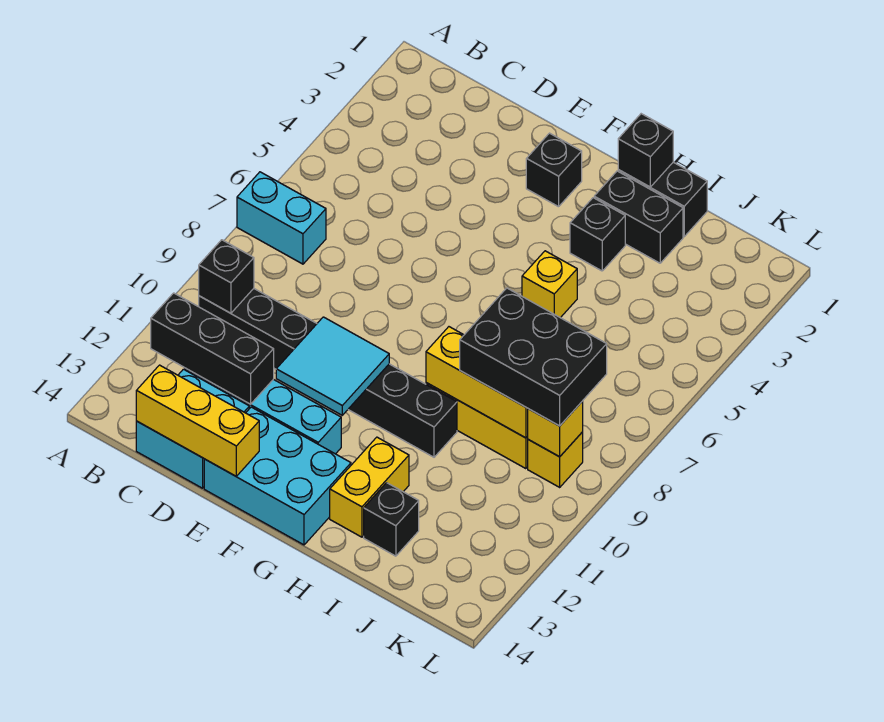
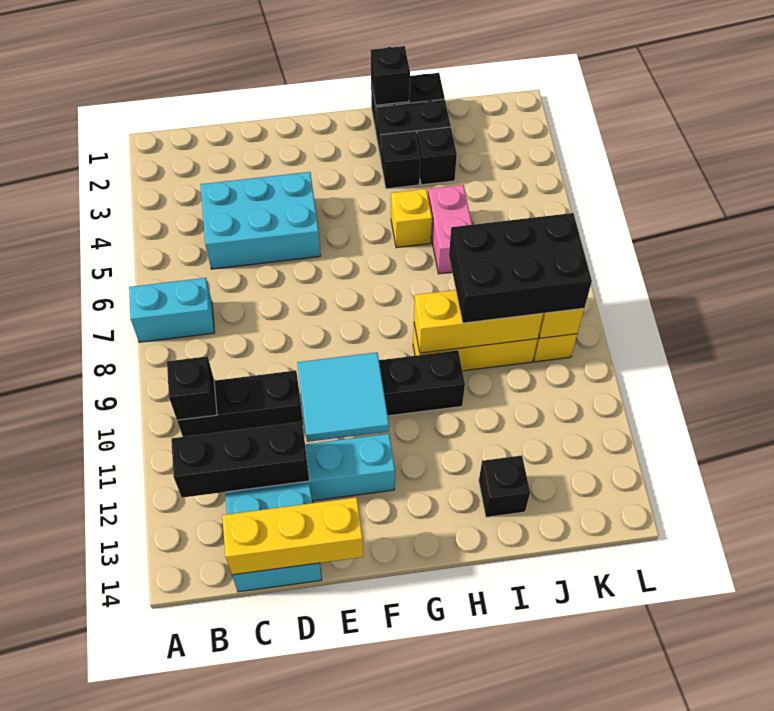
cyan 2x3 brick [204,407,351,545] -> cyan 2x3 brick moved to [201,172,321,269]
black 1x1 brick [526,133,582,207] -> black 1x1 brick moved to [417,127,457,185]
yellow 1x2 brick [330,437,409,537] -> none
none -> pink 1x2 brick [428,185,472,274]

